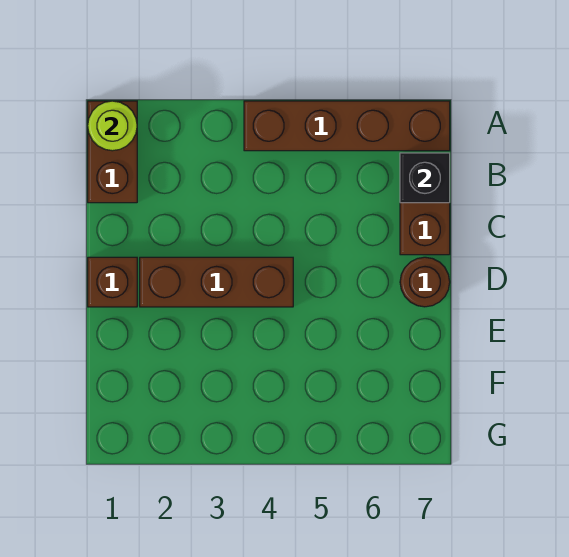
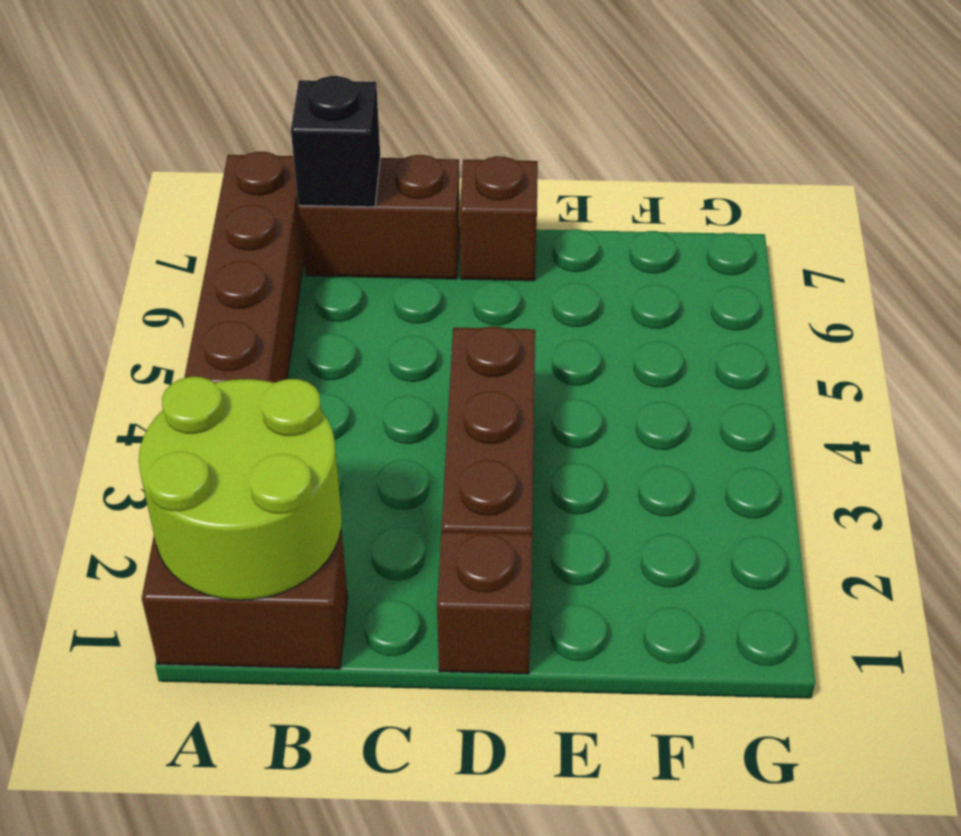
lime 1x1 round brick [88,101,137,151] -> lime 2x2 round brick [139,377,342,600]
brown 1x1 round brick [400,257,450,307] -> brown 1x1 brick [460,156,538,281]

